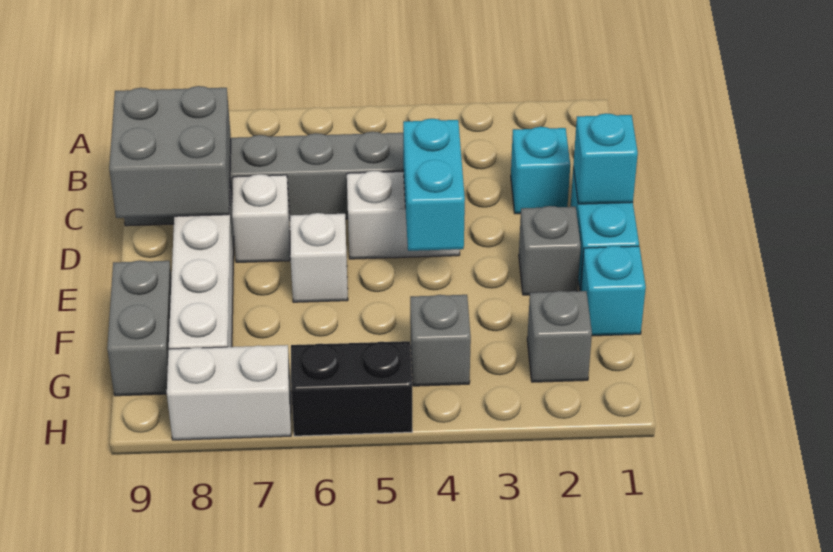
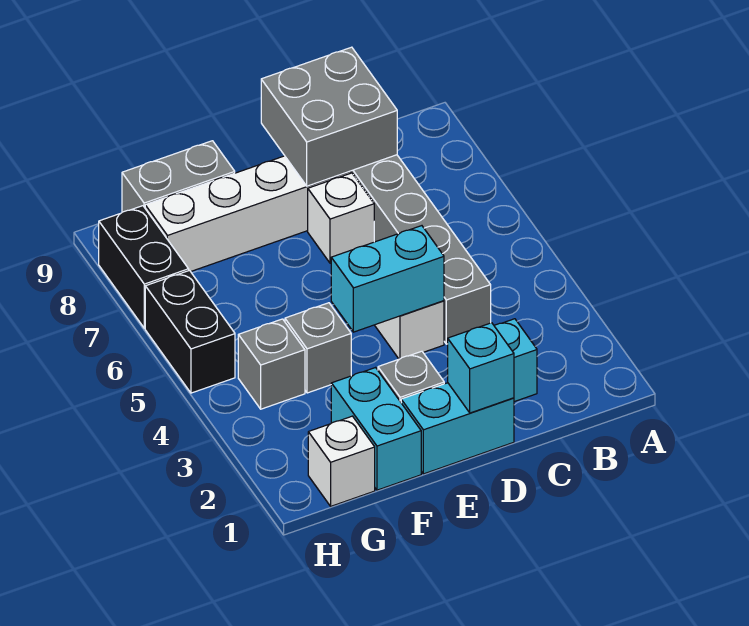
white 1x1 brick [290,213,348,302] -> white 1x1 brick moved to [308,416,375,506]
cyan 1x1 brick [581,246,646,336] -> cyan 1x2 brick [331,368,421,490]
grey 1x1 brick [527,291,592,382] -> grey 1x1 brick moved to [285,303,351,393]
white 1x2 brick [167,345,291,440] -> black 1x2 brick [99,206,189,328]

